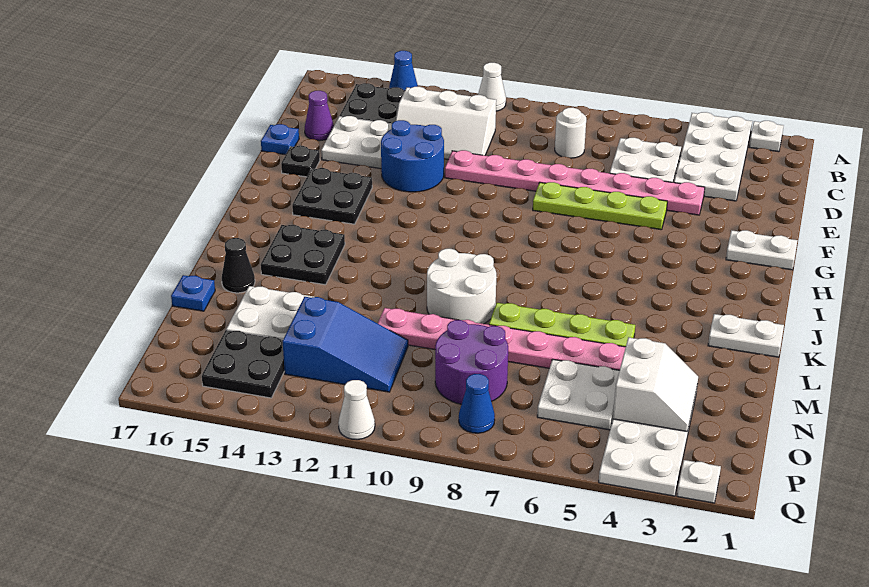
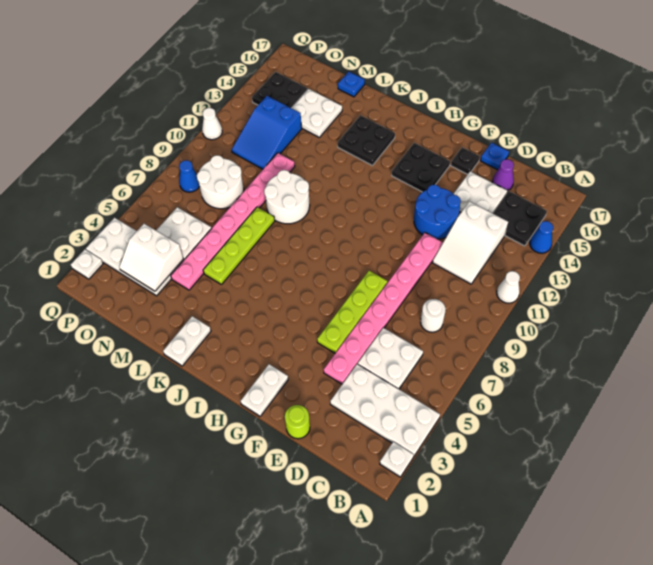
white 2x3 slope [396,87,496,159] -> white 2x3 slope turned to [433,201,508,284]
none -> lime 1x1 round brick [285,405,310,439]
black 1x1 cone [222,238,255,293] -> none
purple 2x2 round brick [435,320,508,404] -> white 2x2 round brick [197,155,244,209]

